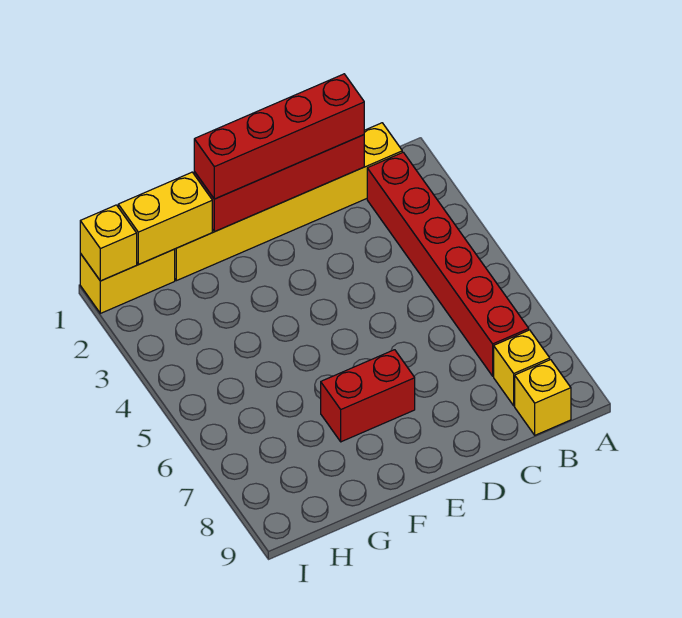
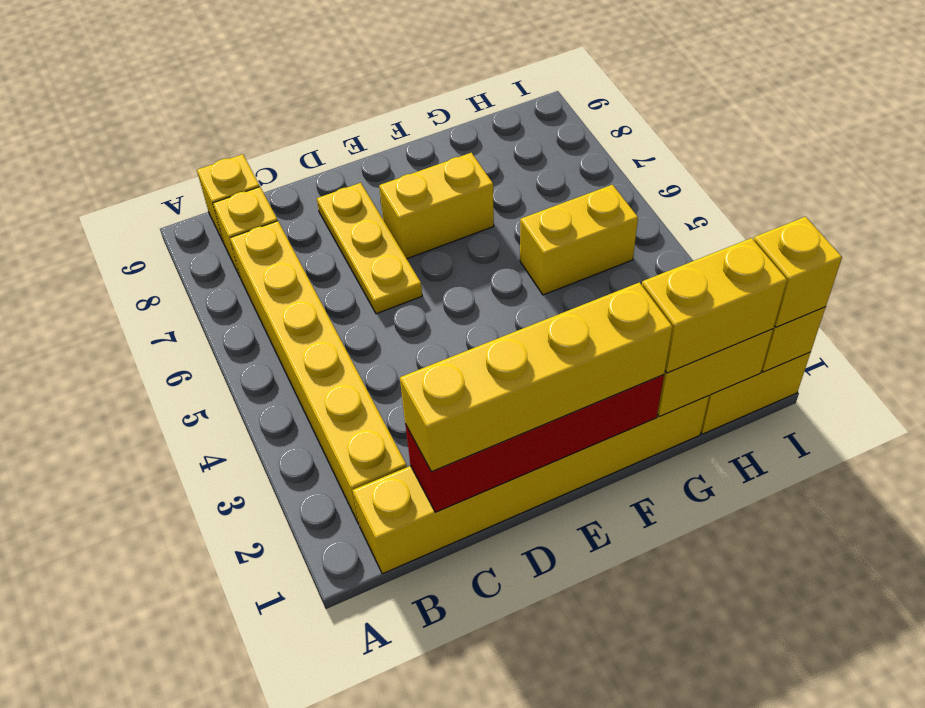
red 1x6 brick [367,152,529,376] -> yellow 1x6 brick [230,221,407,524]
red 1x4 brick [194,74,364,199] -> yellow 1x4 brick [400,282,672,472]
none -> yellow 1x3 plate [317,183,422,314]
red 1x2 brick [321,350,415,442] -> yellow 1x2 brick [379,153,494,259]
none -> yellow 1x2 brick [642,238,787,373]
none -> yellow 1x2 brick [520,185,638,295]
none -> yellow 1x1 brick [754,217,842,327]

